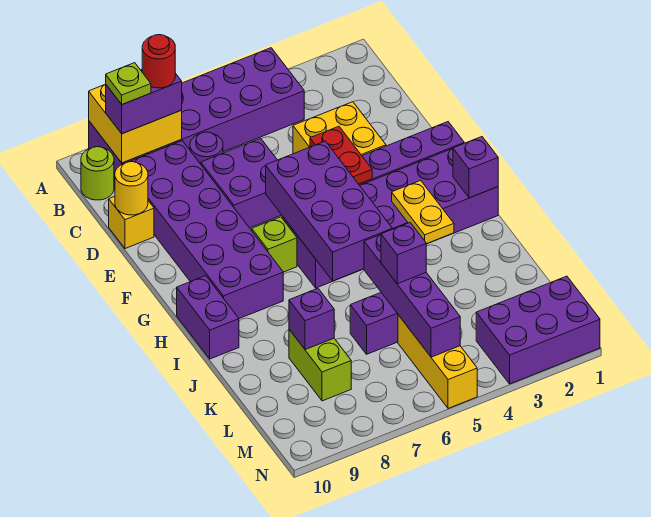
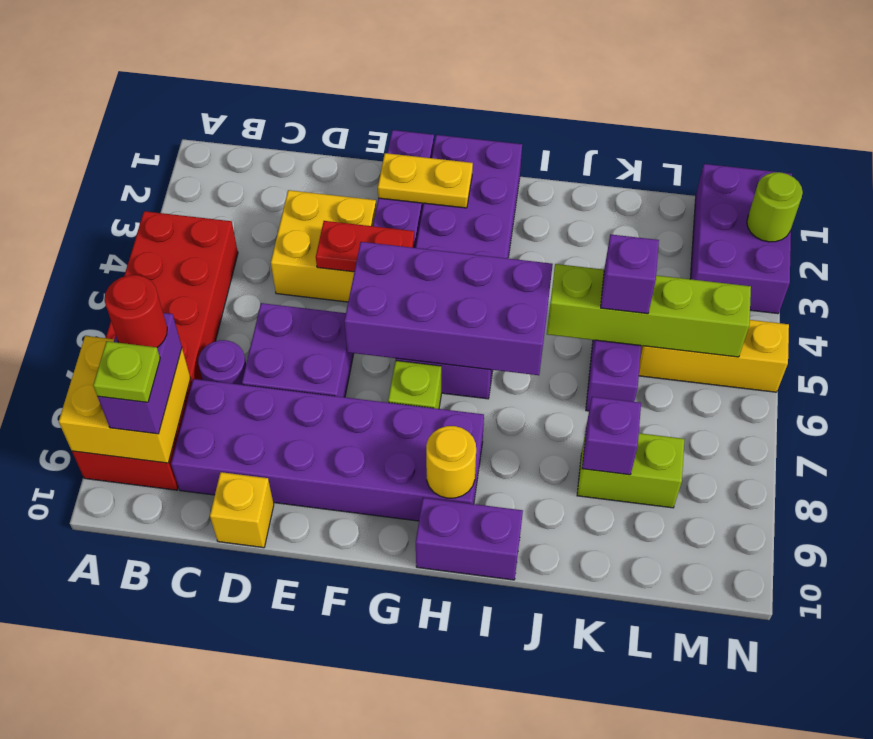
purple 2x6 brick [89,48,304,183] -> red 2x6 brick [72,211,238,490]
lime 1x1 round brick [81,147,114,200] -> lime 1x1 round brick moved to [747,172,803,242]
yellow 1x1 round brick [115,162,148,215] -> yellow 1x1 round brick moved to [426,426,476,498]
purple 1x1 brick [453,137,498,198] -> none
yellow 1x2 plate [392,180,454,244] -> yellow 1x2 plate moved to [378,153,473,208]
purple 1x4 brick [364,235,460,357] -> lime 1x4 brick [547,264,751,357]

